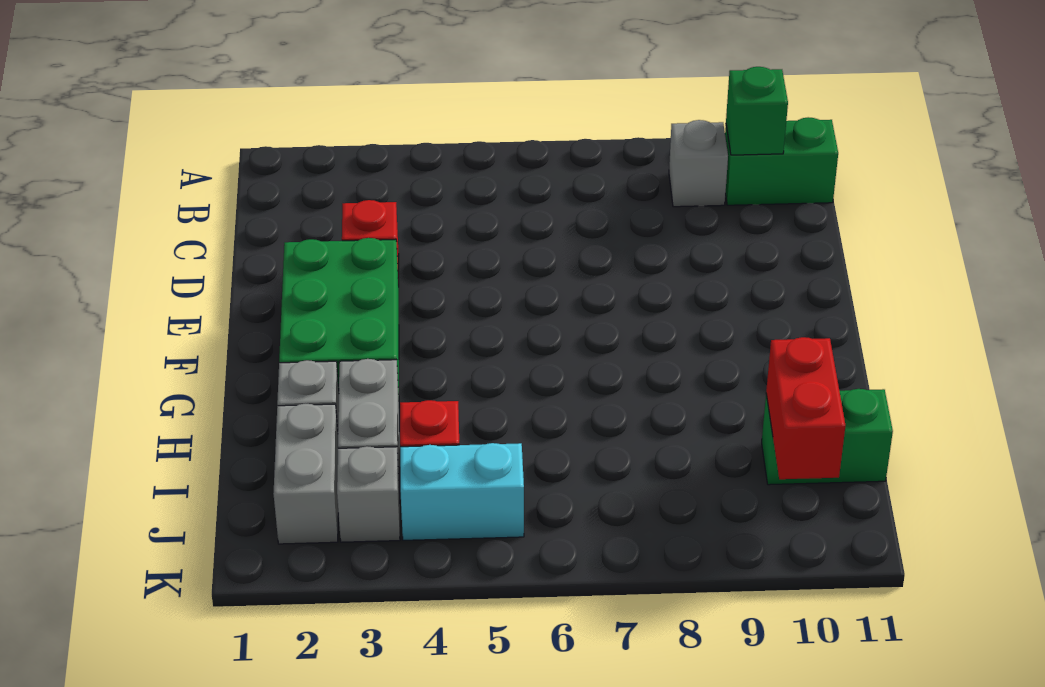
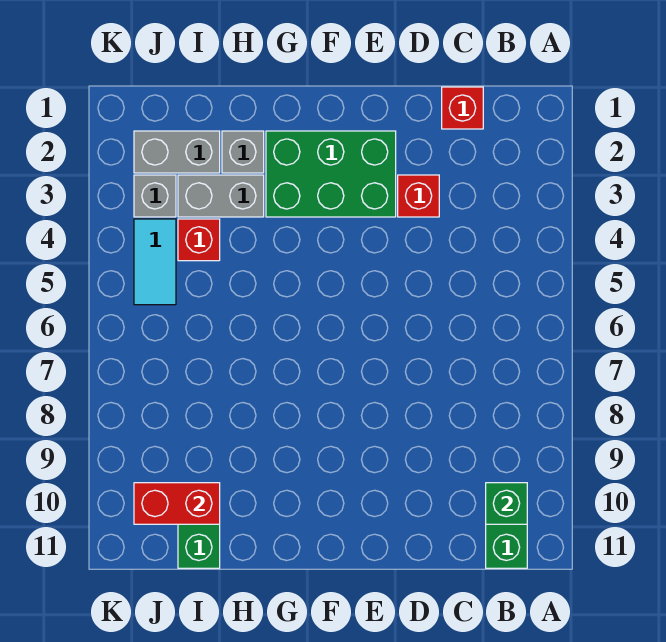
grey 1x1 brick [669,120,728,207] -> none
none -> red 1x1 brick [442,87,483,129]
cyan 1x2 brick [400,443,524,540] -> cyan 1x2 tile [134,219,176,305]

